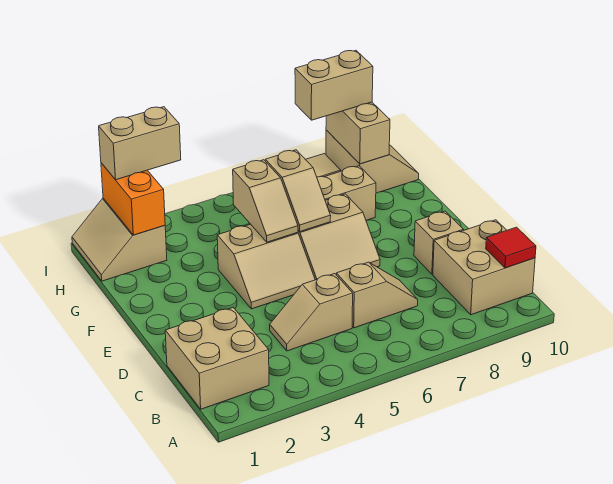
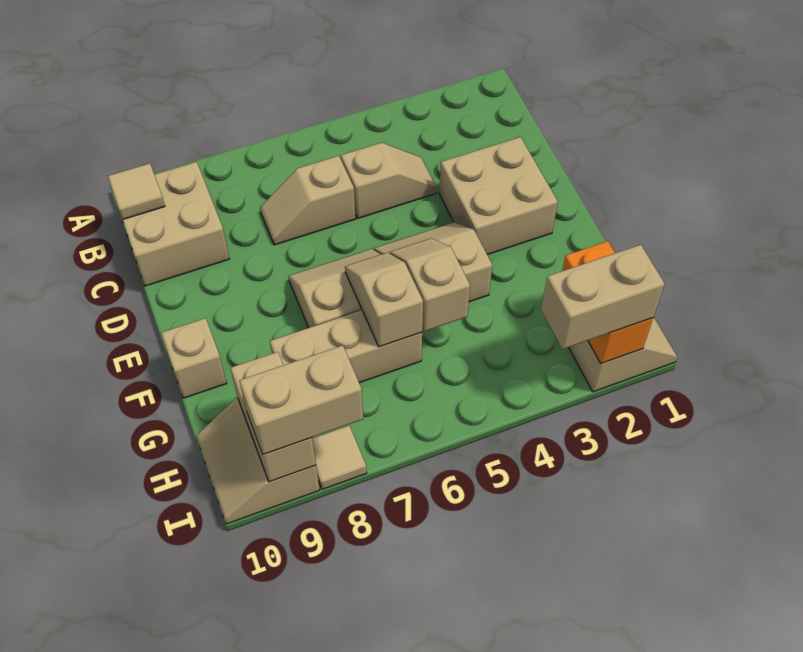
tan 2x2 brick [165,307,269,409] -> tan 2x2 brick moved to [439,137,558,255]
red 1x1 tile [486,227,536,268] -> tan 1x1 tile [108,164,165,220]
tan 1x1 brick [414,211,464,274] -> tan 1x1 brick moved to [161,318,227,398]

